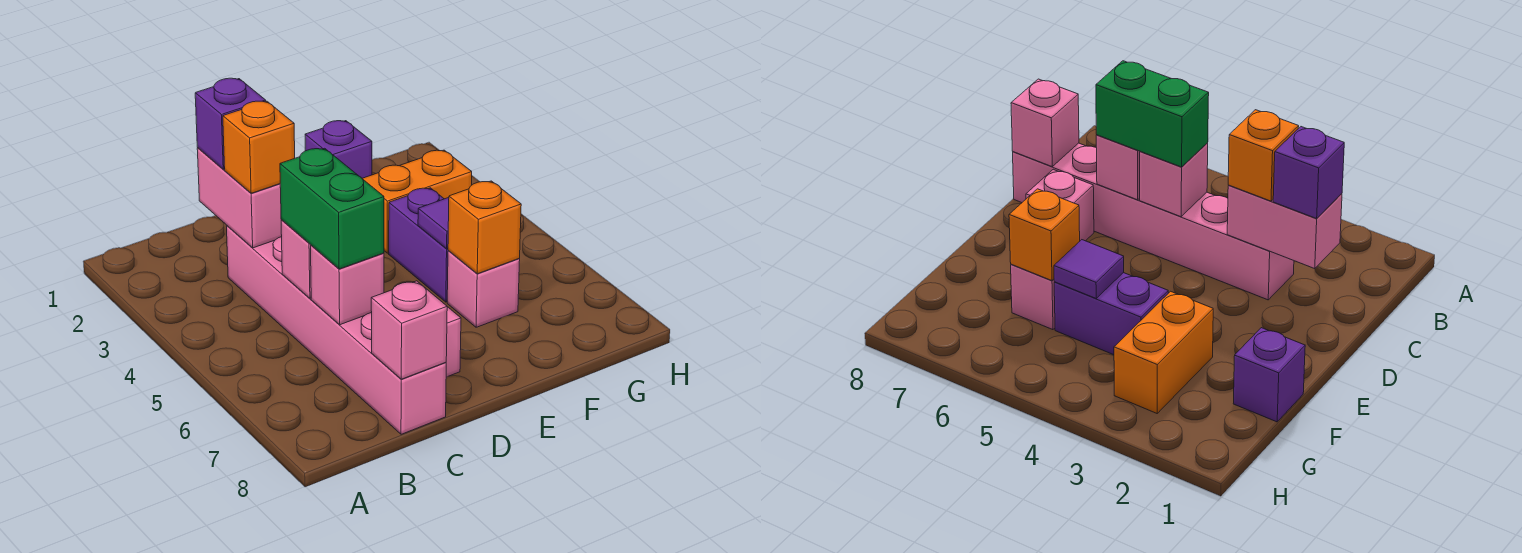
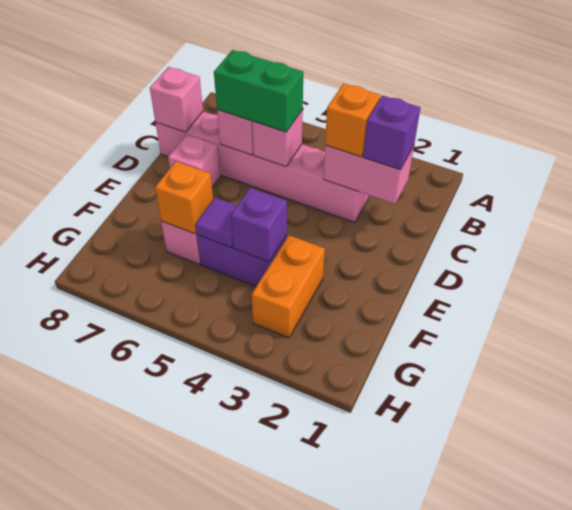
purple 1x1 brick [305,121,372,178] -> purple 1x1 brick moved to [231,188,287,262]

